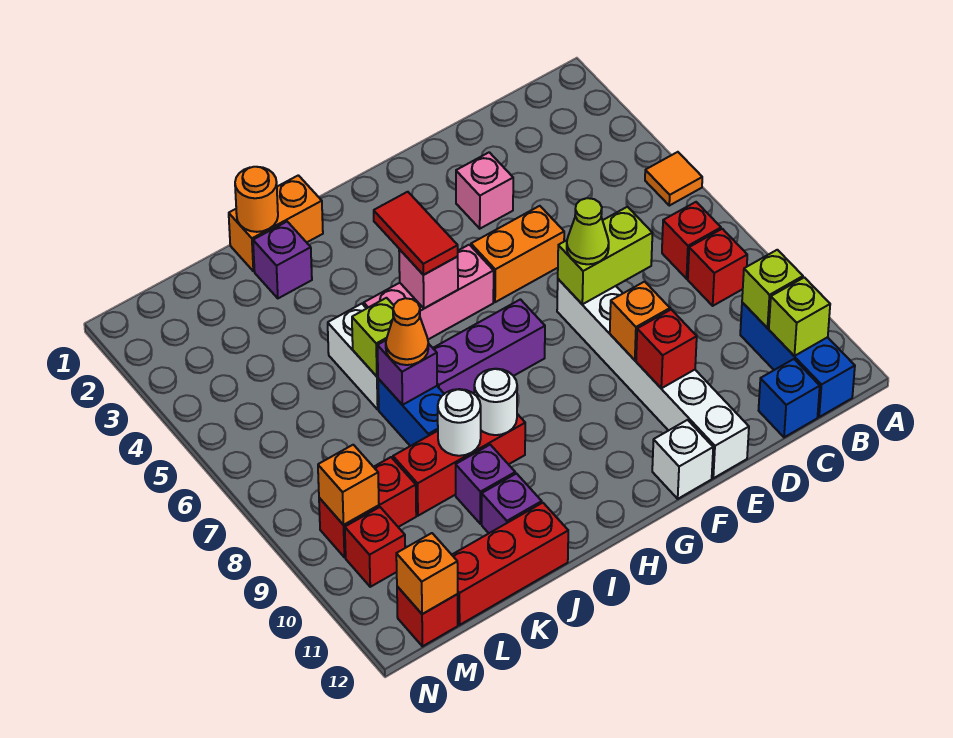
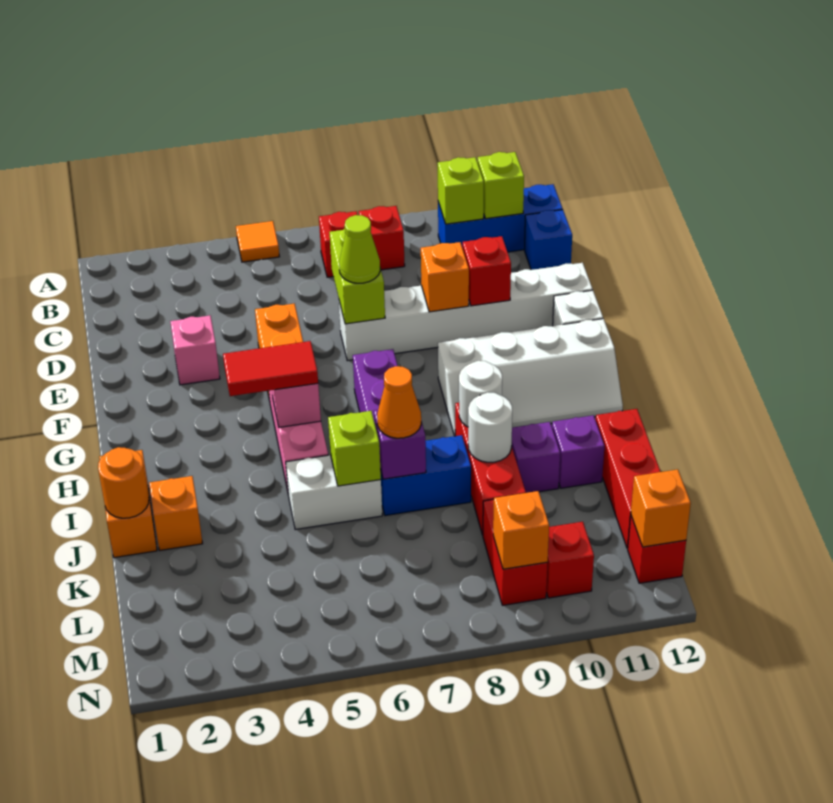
none -> white 2x4 slope [438,319,623,436]
purple 1x1 brick [253,222,312,298] -> orange 1x1 brick [149,476,203,550]

